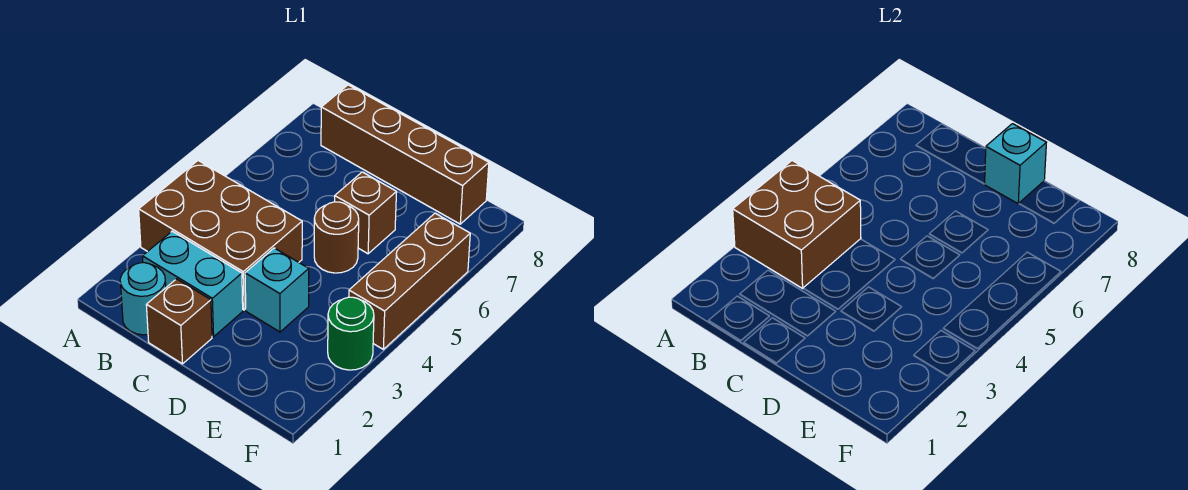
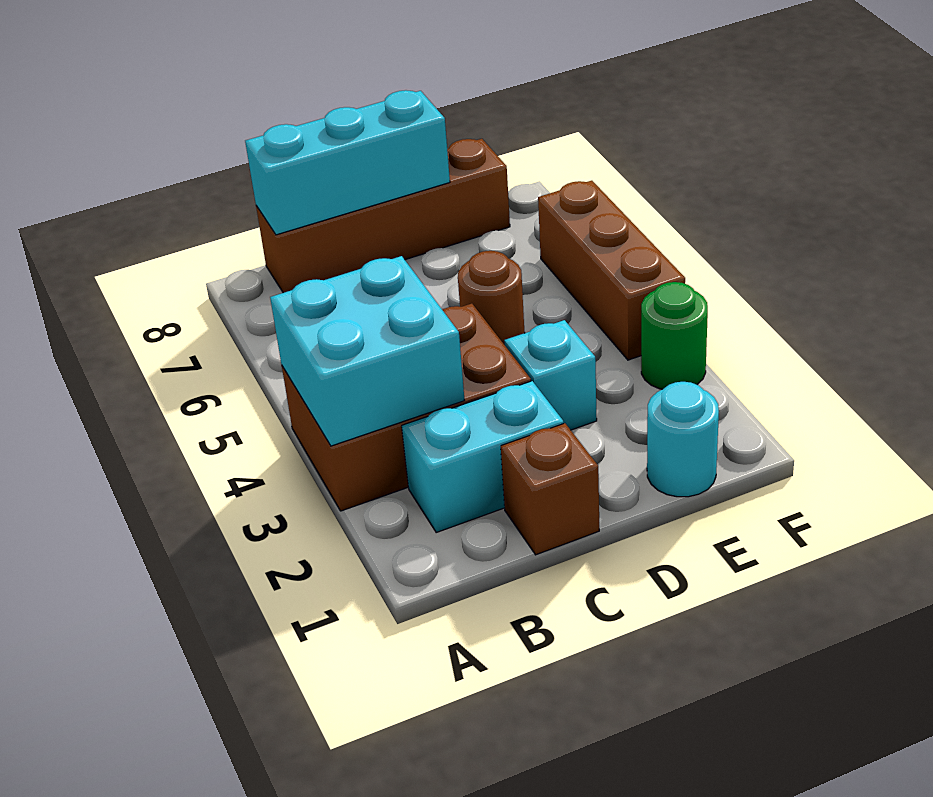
brown 2x2 brick [733,161,861,288] -> cyan 2x2 brick [270,256,465,446]
cyan 1x1 round brick [120,263,166,335] -> cyan 1x1 round brick moved to [647,382,719,497]
brown 1x1 brick [335,172,396,254] -> none
cyan 1x1 brick [985,124,1046,204] -> cyan 1x3 brick [245,90,450,235]

